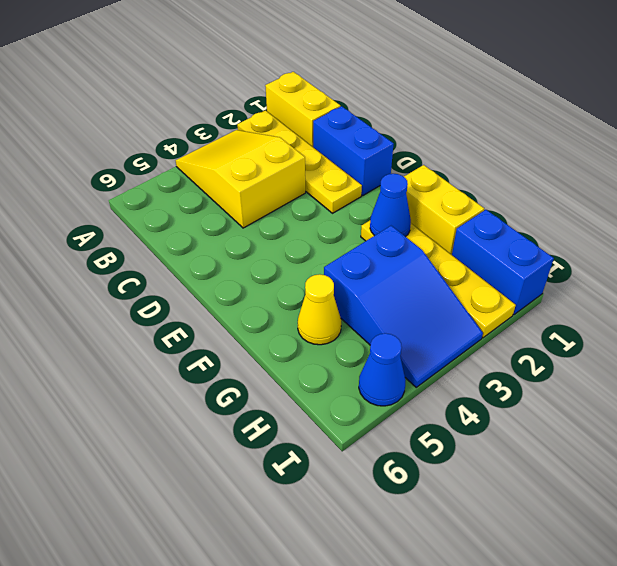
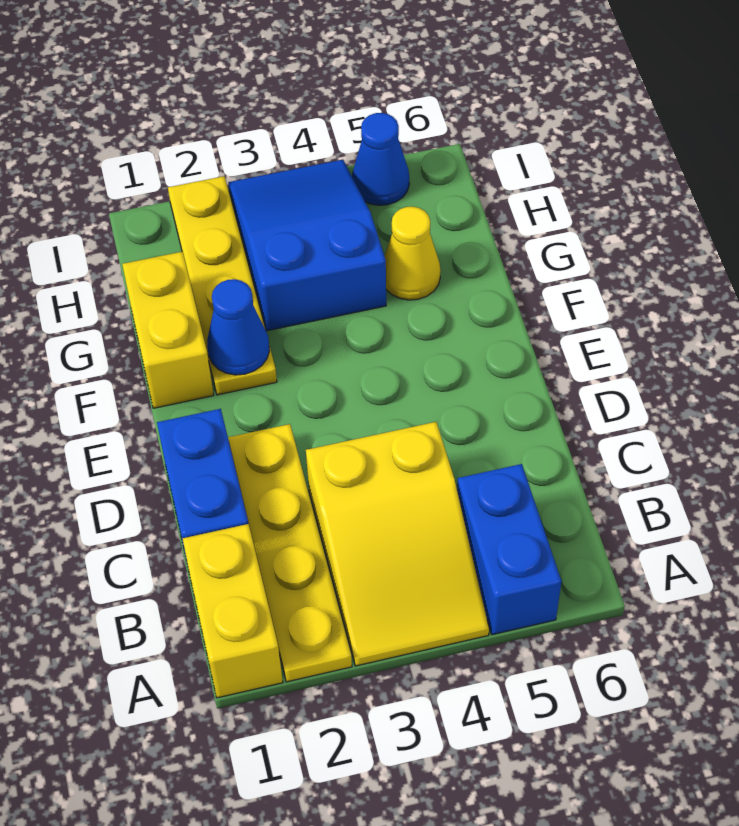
blue 1x2 brick [452,210,554,315] -> blue 1x2 brick moved to [457,464,561,635]

